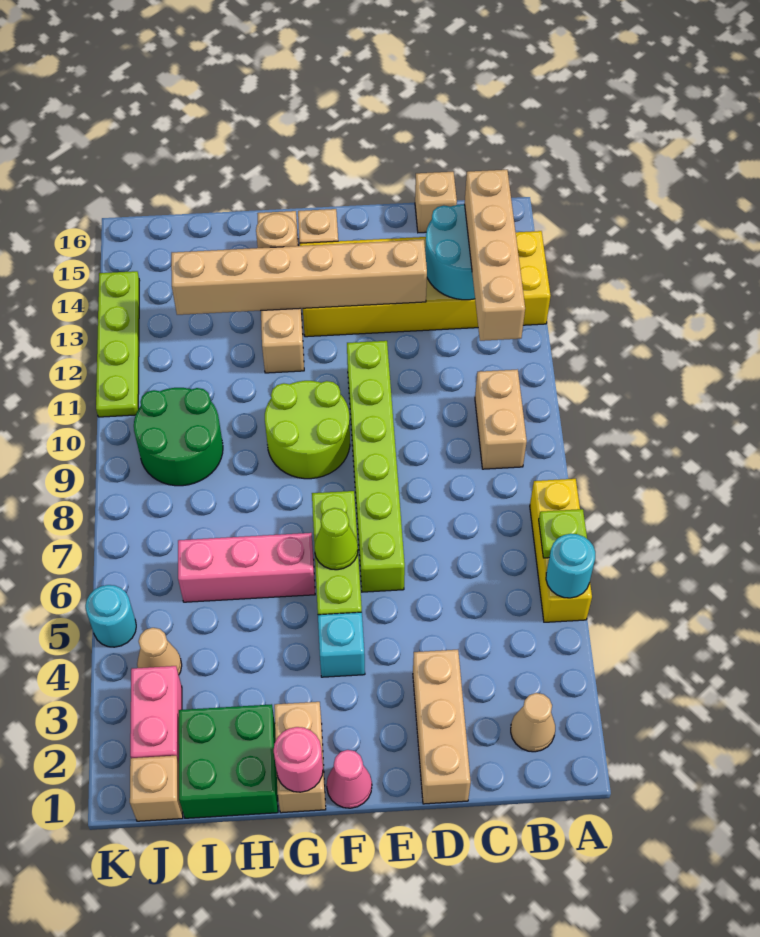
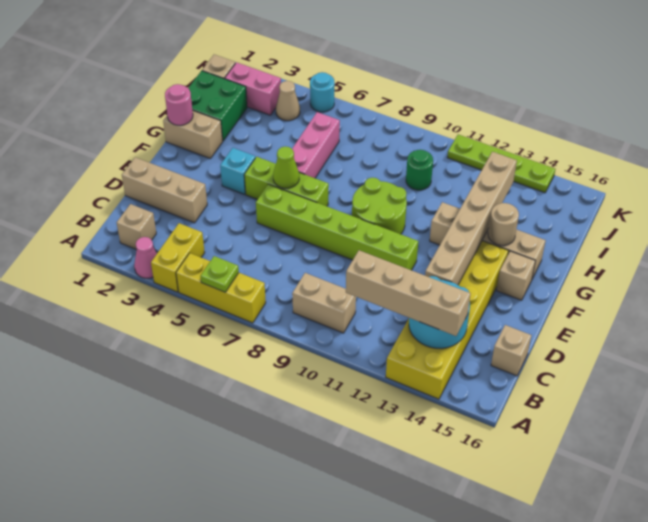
none -> yellow 1x2 brick [151,223,205,292]
cyan 1x1 round brick [546,534,595,598] -> none
tan 1x1 cone [511,693,555,752] -> tan 1x1 brick [117,204,156,250]
pink 1x1 cone [327,750,372,808] -> pink 1x1 cone moved to [134,237,157,278]
green 2x2 round brick [134,388,223,486] -> green 1x1 round brick [406,150,433,190]

